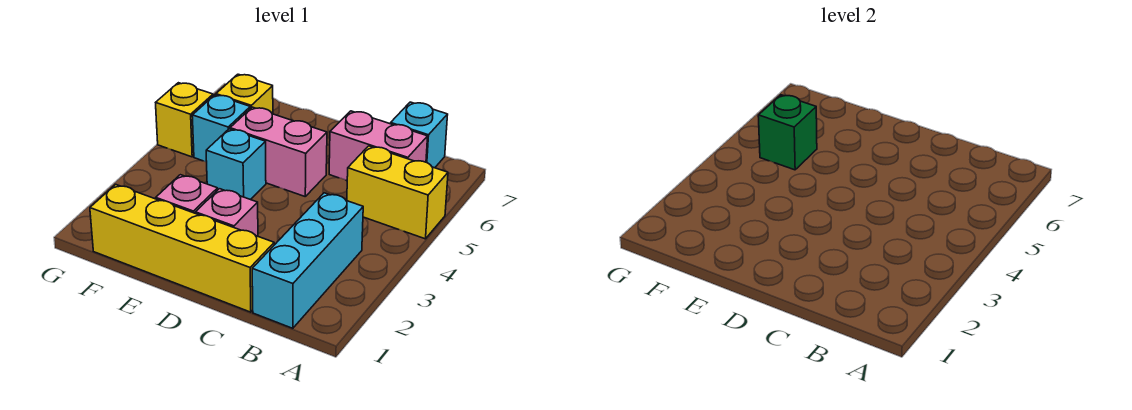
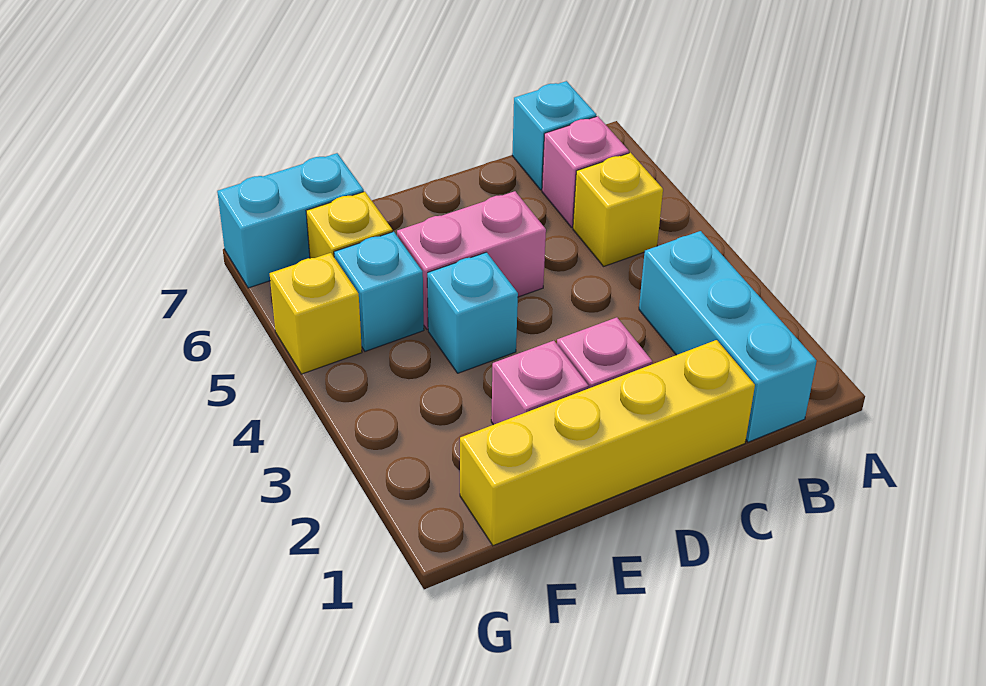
yellow 1x2 brick [347,146,448,239] -> yellow 1x1 brick [573,153,663,266]
pink 1x2 brick [329,111,428,181] -> pink 1x1 brick [542,116,629,227]
green 1x1 brick [758,95,817,170] -> none
none -> cyan 1x2 brick [217,153,364,288]

